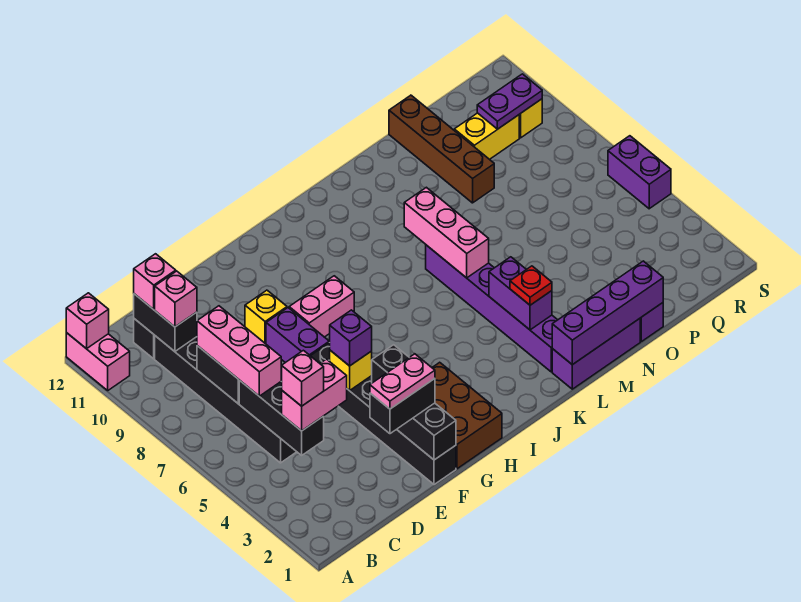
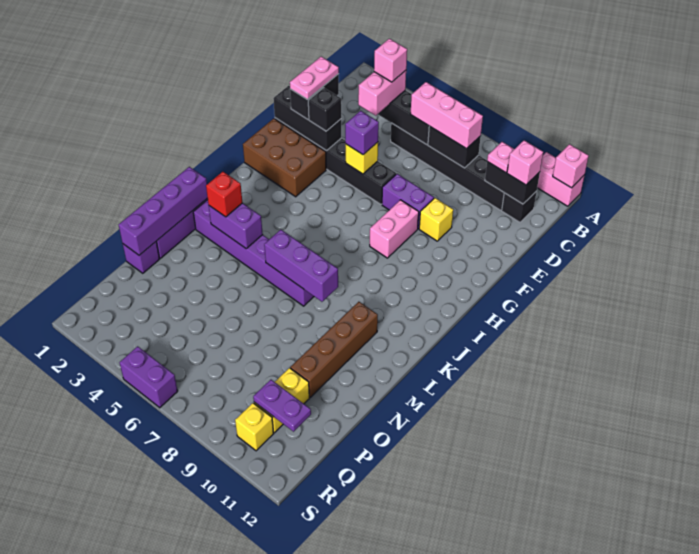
pink 1x1 brick [155,271,197,327] -> pink 1x1 plate [487,142,514,173]
red 1x1 plate [510,266,552,305] -> red 1x1 brick [206,172,242,217]
pink 1x3 brick [404,187,489,278] -> purple 1x3 brick [264,230,338,302]
brown 1x4 brick [389,95,494,203] -> brown 1x4 brick turned to [290,302,378,397]
purple 1x2 plate [477,74,542,129] -> purple 1x2 plate turned to [253,380,311,432]

